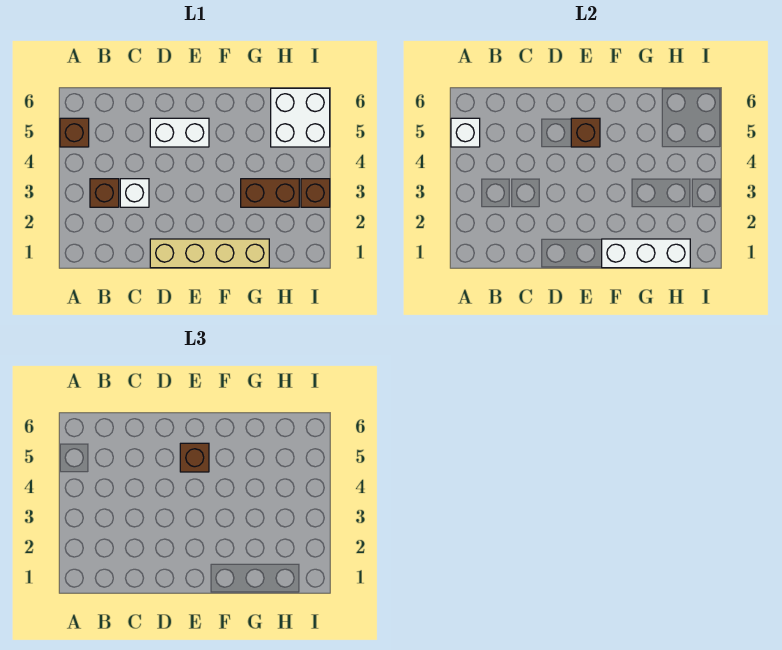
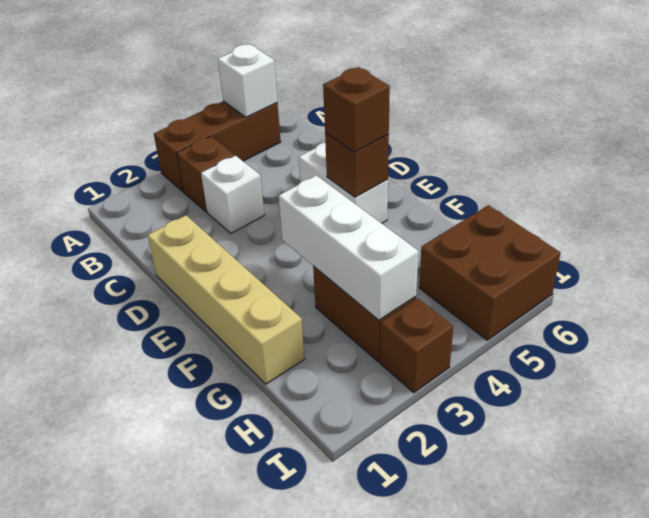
brown 1x1 brick [60,118,89,147] -> brown 1x3 brick [154,101,281,191]
white 1x3 brick [602,239,690,268] -> white 1x3 brick moved to [279,175,418,320]
white 2x2 brick [271,88,330,147] -> brown 2x2 brick [419,205,560,340]

